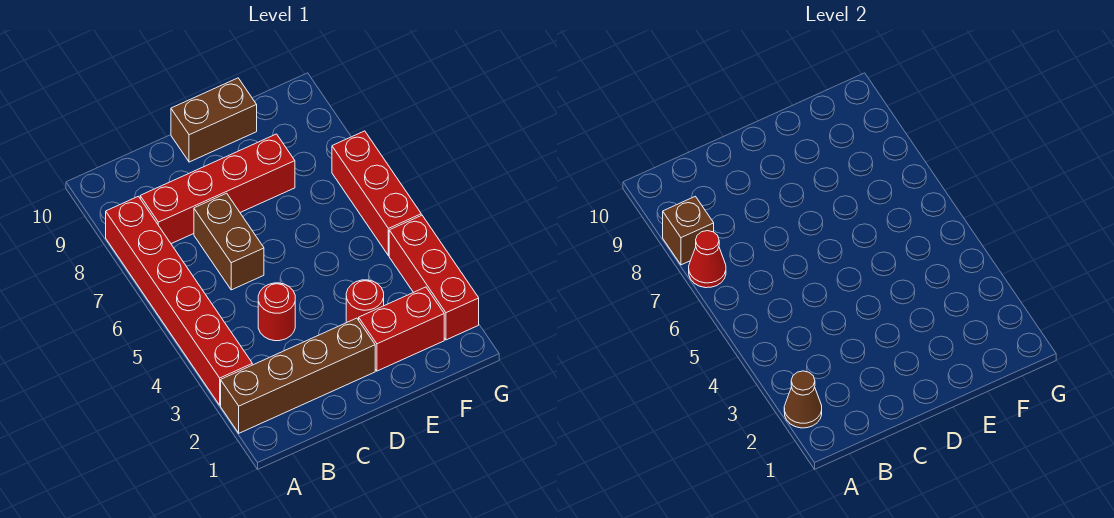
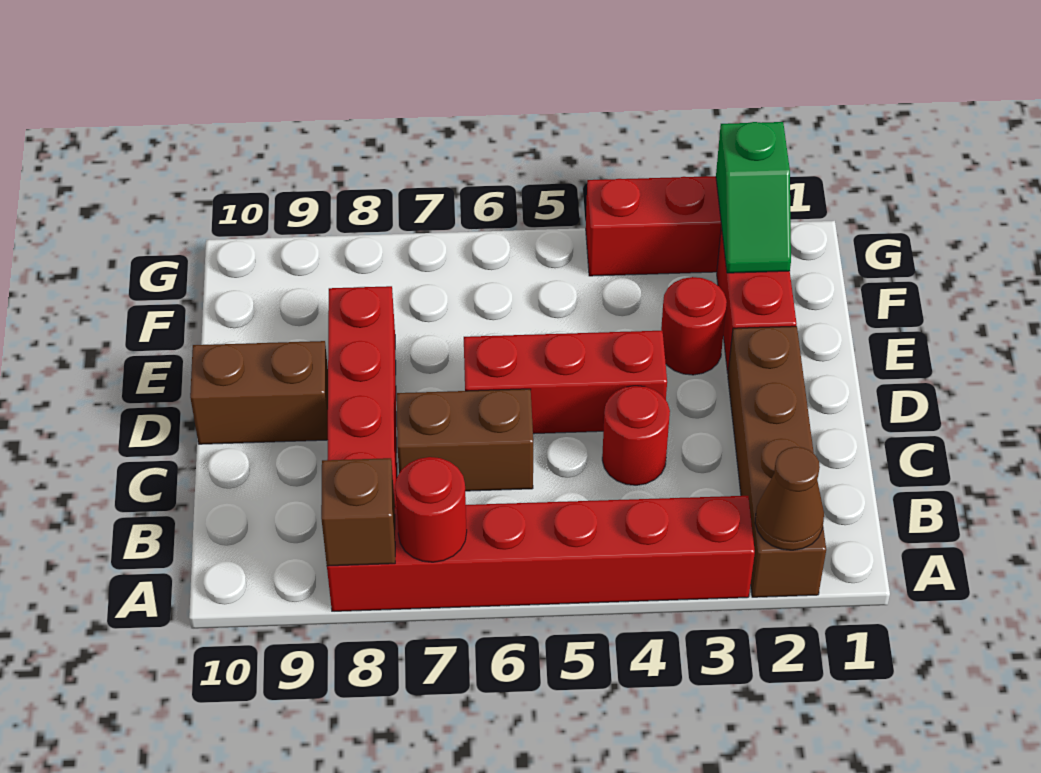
red 1x1 cone [689,231,726,288] -> red 1x1 round brick [395,457,467,562]
brown 1x2 brick [171,78,257,162] -> brown 1x2 brick turned to [190,341,328,444]
none -> green 1x2 slope [716,122,791,273]
red 1x3 brick [332,131,421,256] -> red 1x3 brick moved to [464,331,667,434]

